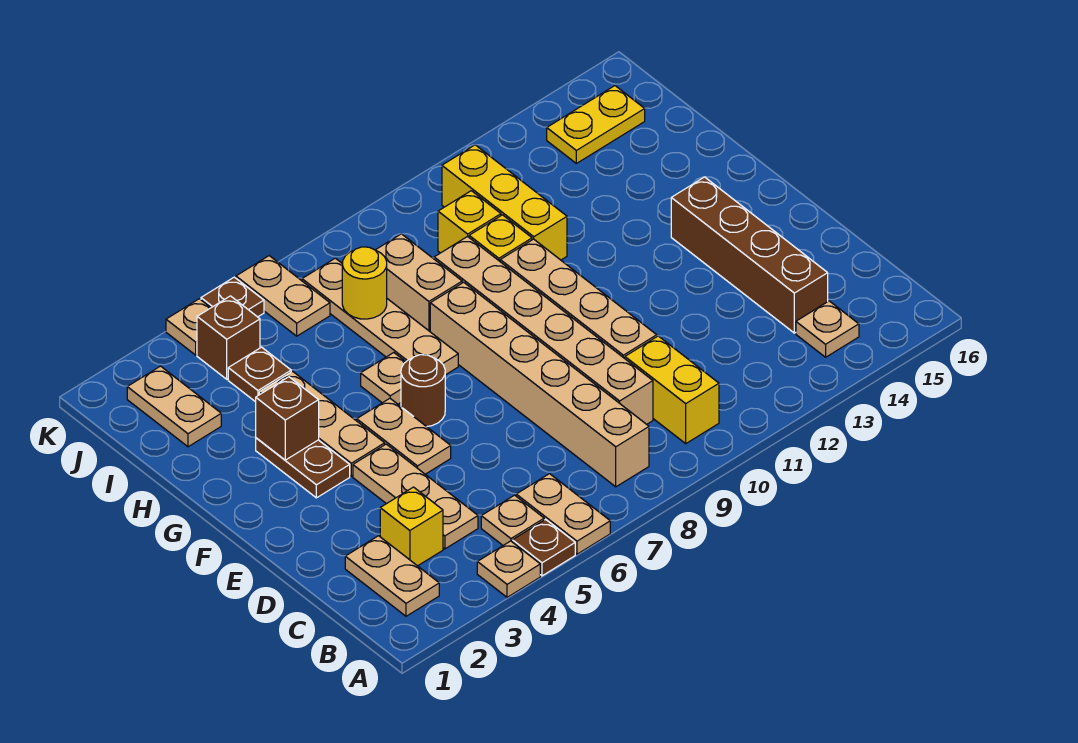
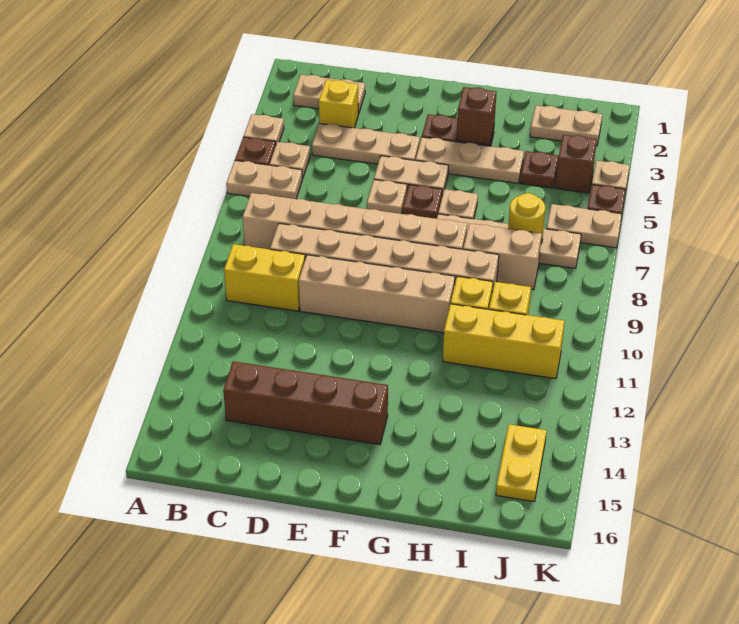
tan 1x1 plate [796,301,859,357] -> tan 1x1 plate moved to [367,180,407,214]
brown 1x1 round brick [401,355,445,427] -> brown 1x1 plate [402,184,442,219]

